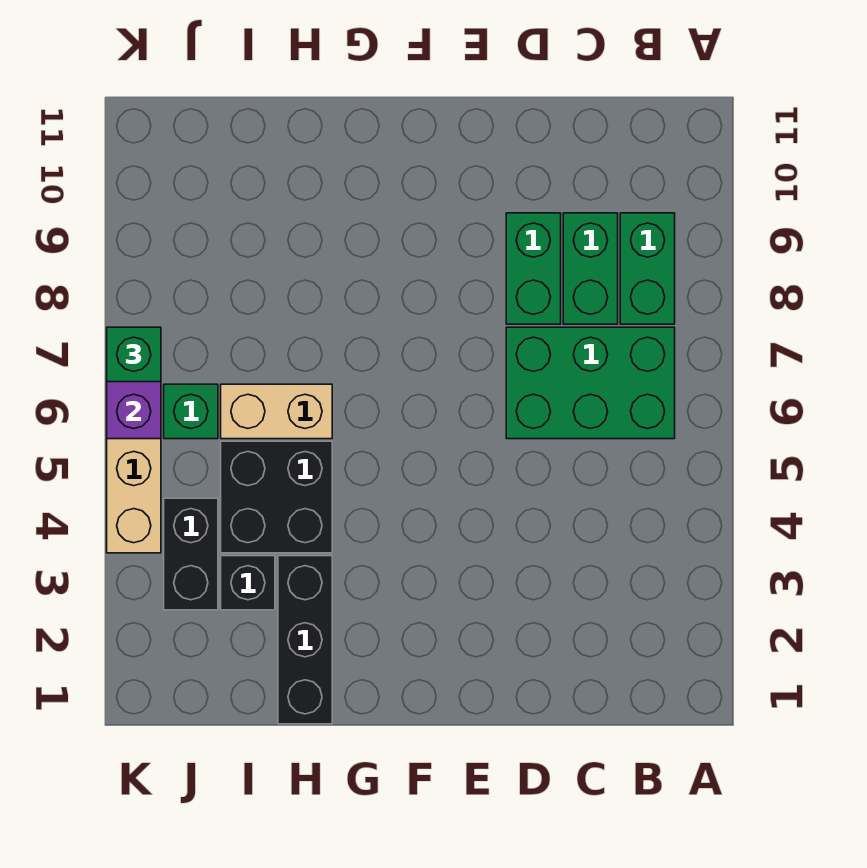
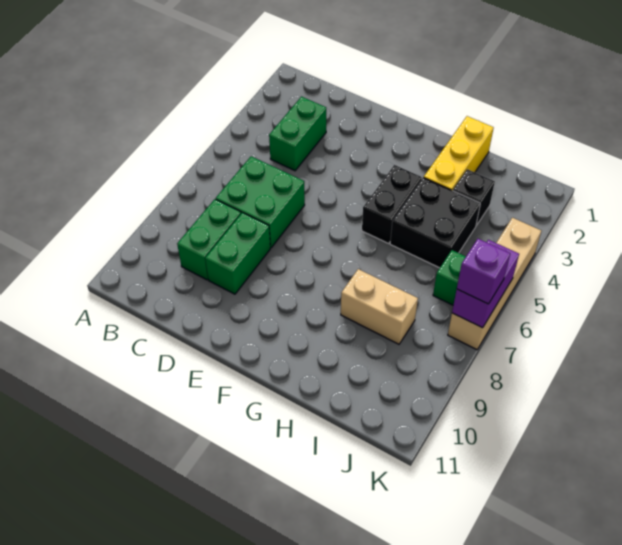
green 2x3 brick [506,327,675,439] -> green 2x2 brick [216,156,305,248]
green 1x2 brick [620,213,675,324] -> green 1x2 brick moved to [269,96,326,171]
black 1x3 brick [278,556,332,724] -> yellow 1x3 brick [424,116,494,191]
tan 1x2 brick [221,384,332,439] -> tan 1x2 brick moved to [341,269,418,344]
black 1x2 brick [164,498,218,610] -> black 1x2 brick moved to [362,165,422,243]
green 1x1 brick [107,327,161,382] -> purple 1x1 brick [457,239,510,304]

